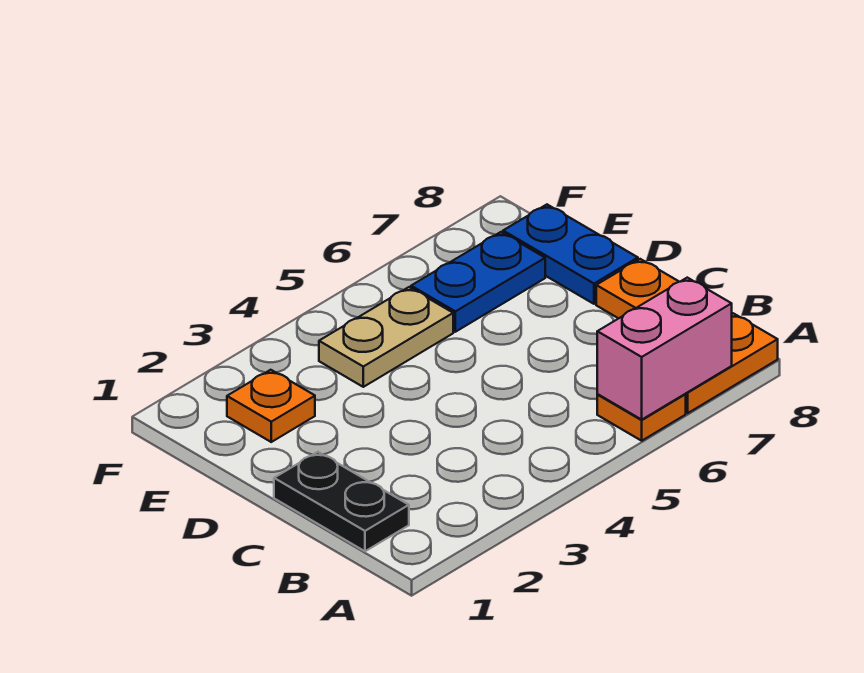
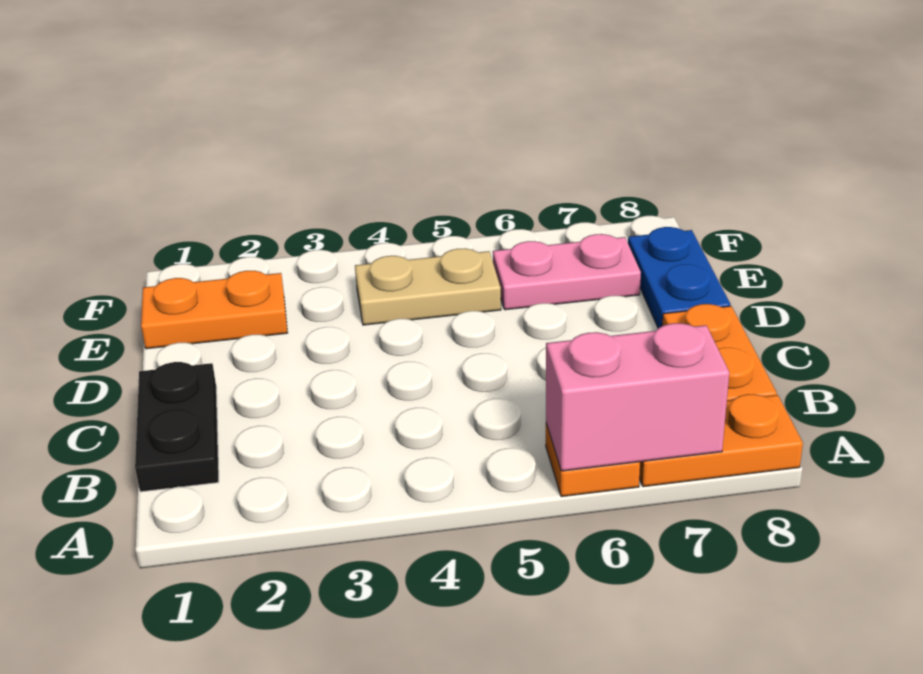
orange 1x1 plate [227,370,315,442] -> orange 1x2 plate [141,271,287,349]
blue 1x2 plate [411,232,545,332] -> pink 1x2 plate [493,234,641,310]

